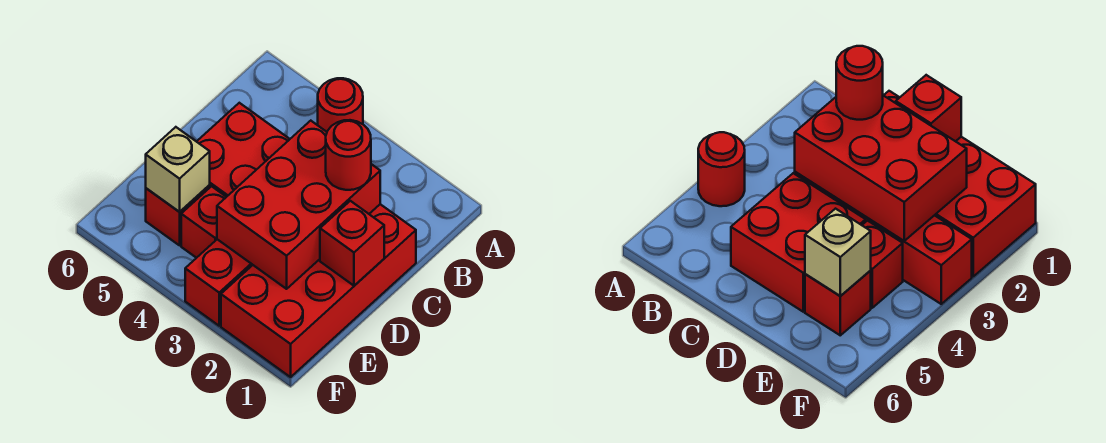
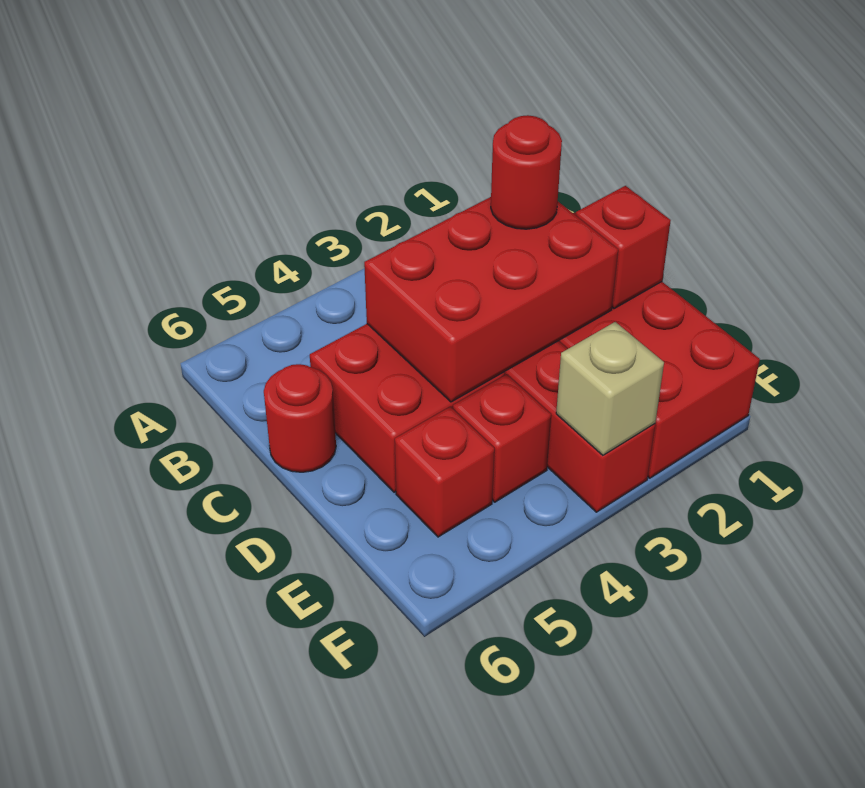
red 1x1 round brick [318,78,363,132] -> red 1x1 round brick moved to [264,364,336,472]
red 2x3 brick [217,121,380,289] -> red 2x3 brick turned to [364,197,618,402]
tan 1x1 brick [146,127,210,212] -> tan 1x1 brick moved to [556,322,664,455]

